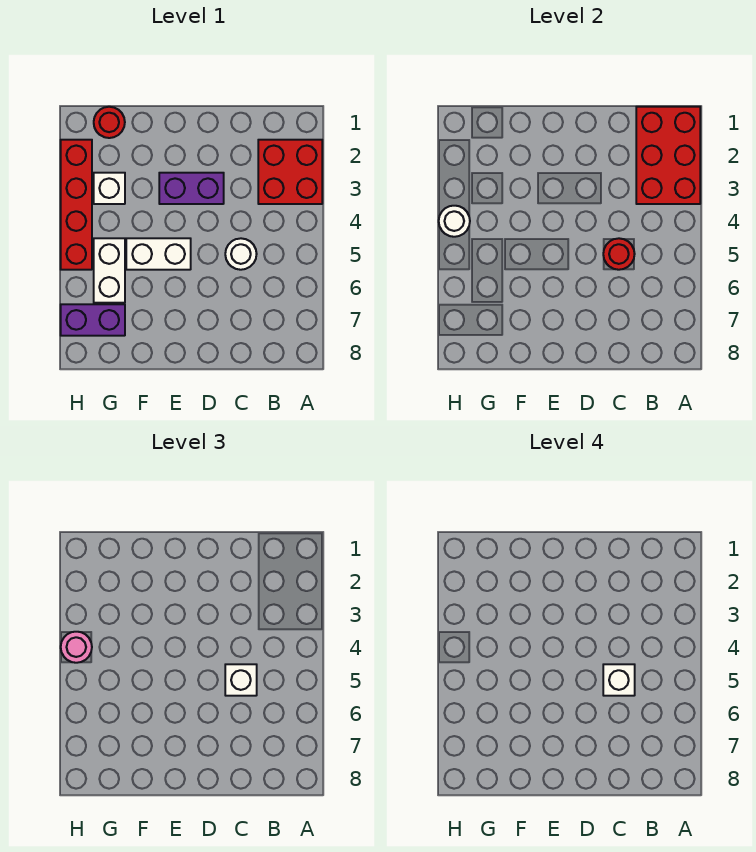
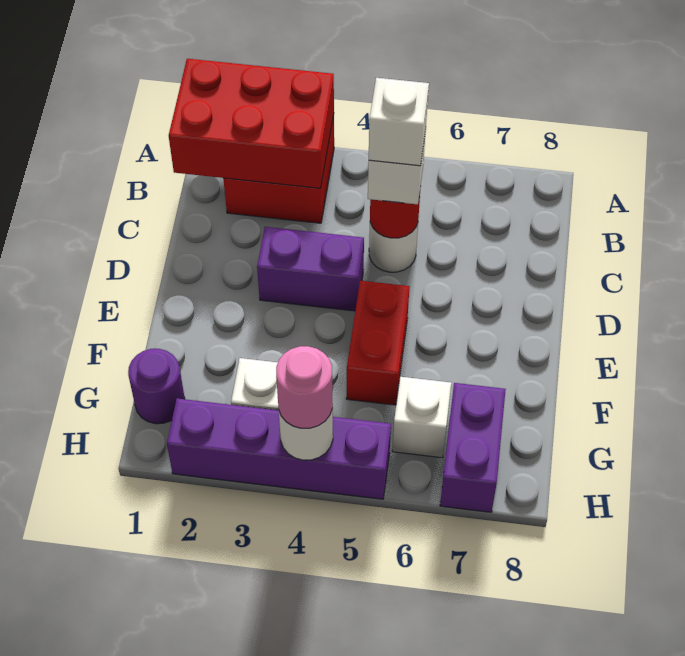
purple 1x2 brick [159,173,224,204] -> purple 1x2 brick turned to [257,227,364,311]
white 1x2 brick [126,238,191,270] -> red 1x2 brick [346,281,410,405]
red 1x1 round brick [94,107,125,138] -> purple 1x1 round brick [128,349,185,424]
white 1x2 brick [94,238,125,303] -> white 1x1 brick [392,377,451,458]
red 1x4 brick [61,140,92,270] -> purple 1x4 brick [167,398,391,499]

